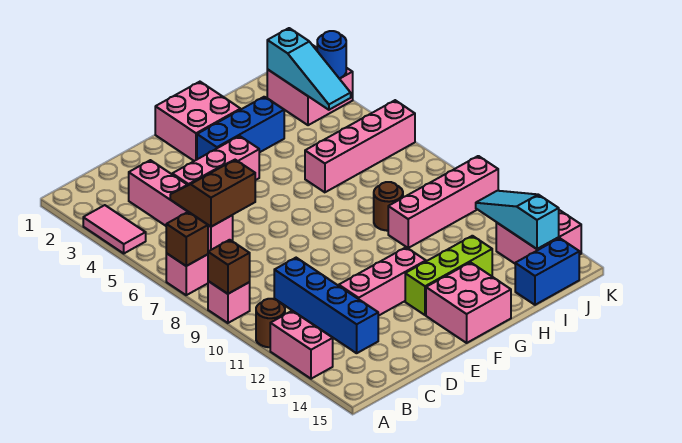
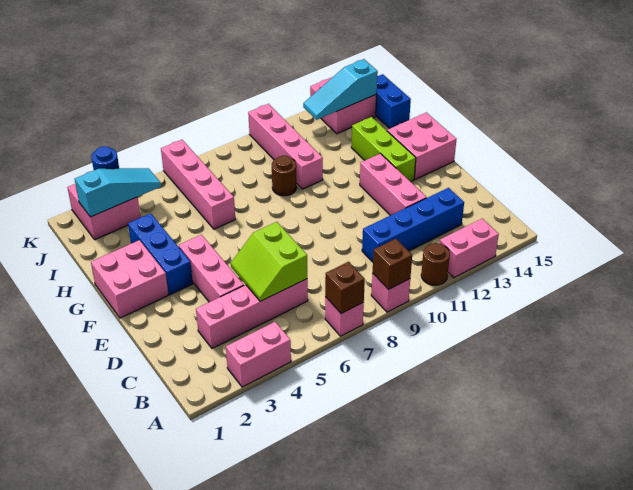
pink 1x2 tile [83,205,146,253] -> pink 1x2 brick [226,322,291,387]
brown 2x2 slope [170,160,255,227] -> lime 2x2 slope [231,222,307,301]

